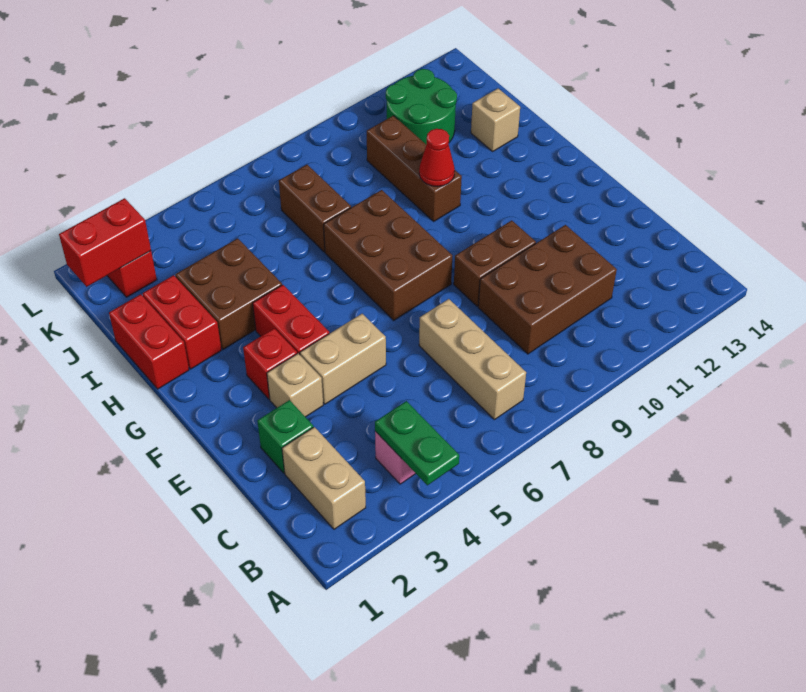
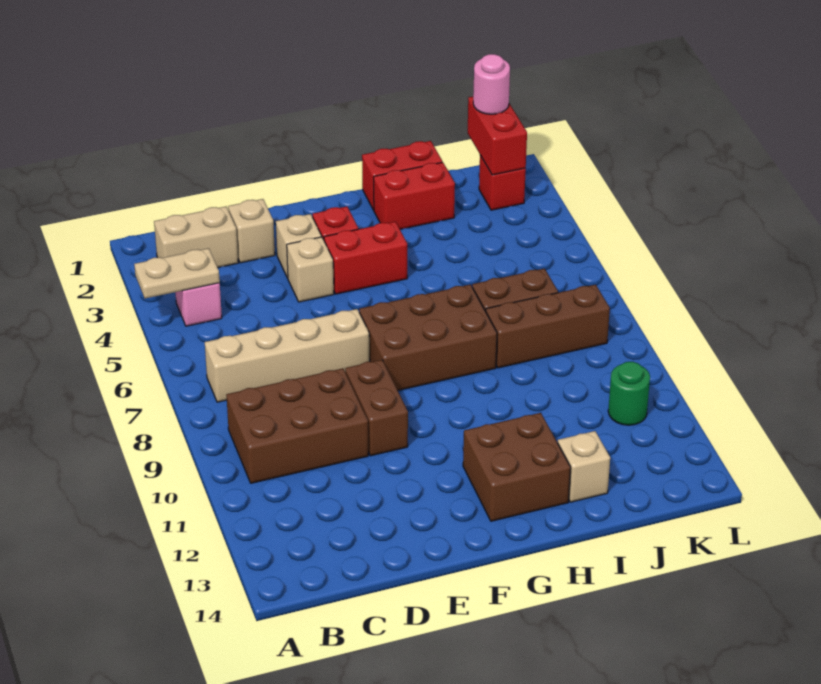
green 1x2 plate [375,401,459,485] -> tan 1x2 plate [134,248,220,298]
tan 1x3 brick [419,299,526,420] -> tan 1x4 brick [205,309,370,402]
brown 2x3 brick [478,225,617,354] -> brown 2x3 brick turned to [226,368,368,483]
green 1x1 brick [257,400,313,473] -> tan 1x1 brick [228,199,275,263]
tan 1x2 brick [300,314,386,404] -> tan 1x1 brick [287,237,334,302]
brown 2x2 brick [175,238,282,349] -> brown 2x2 brick moved to [463,413,571,521]
brown 1x3 brick [367,116,462,221] -> brown 1x3 brick moved to [486,285,610,368]
red 1x1 cone [419,129,455,187] -> none
green 2x2 round brick [386,69,457,145] -> green 1x1 round brick [608,362,650,425]
none -> pink 1x1 round brick [473,54,510,114]

